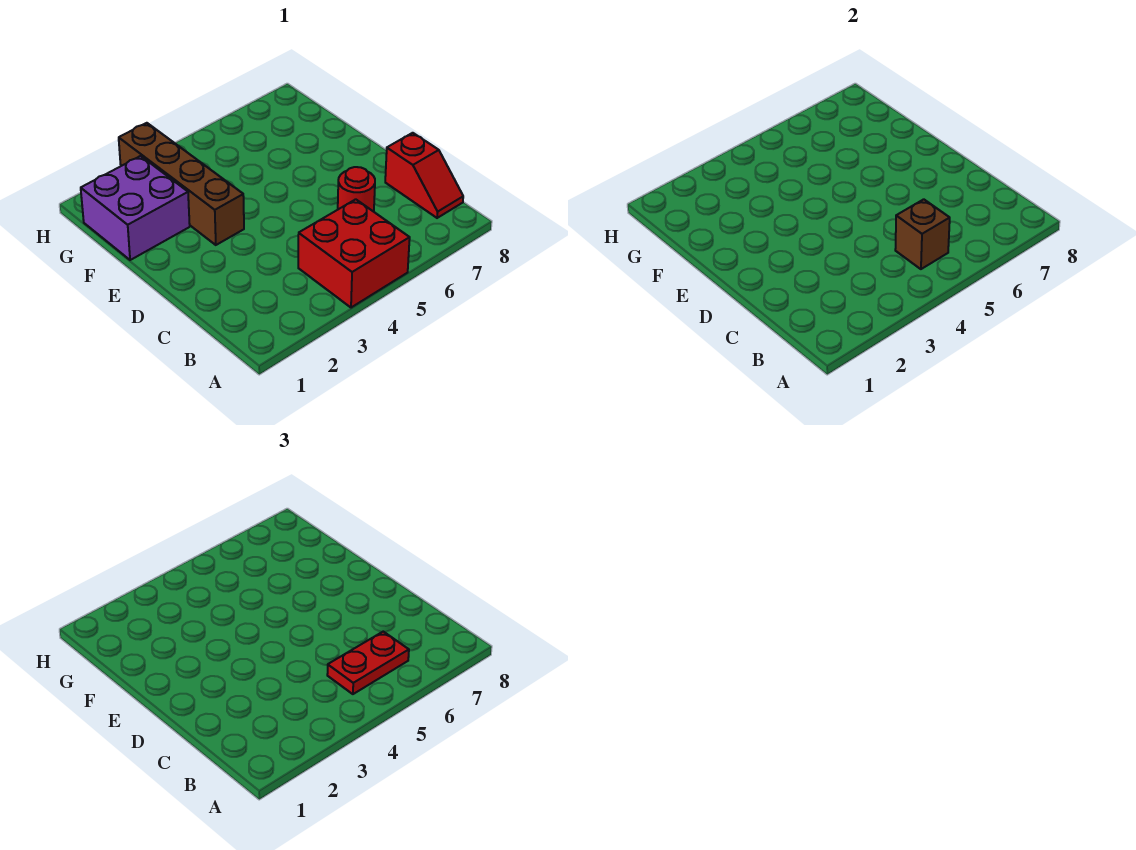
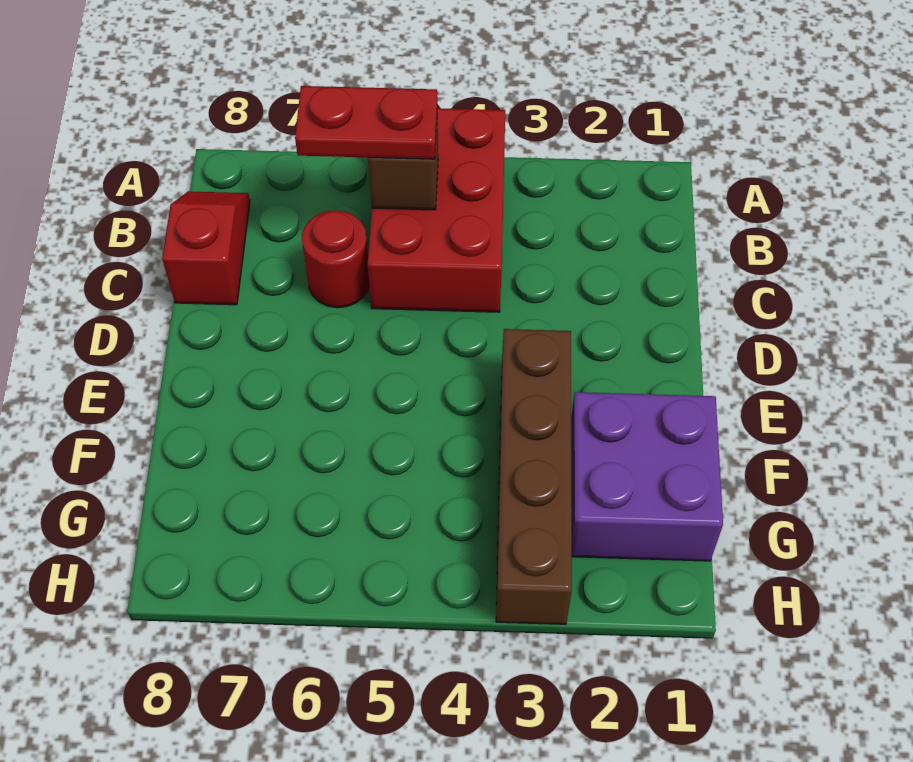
red 2x2 brick [298,199,410,308] -> red 2x3 brick [368,108,505,312]

